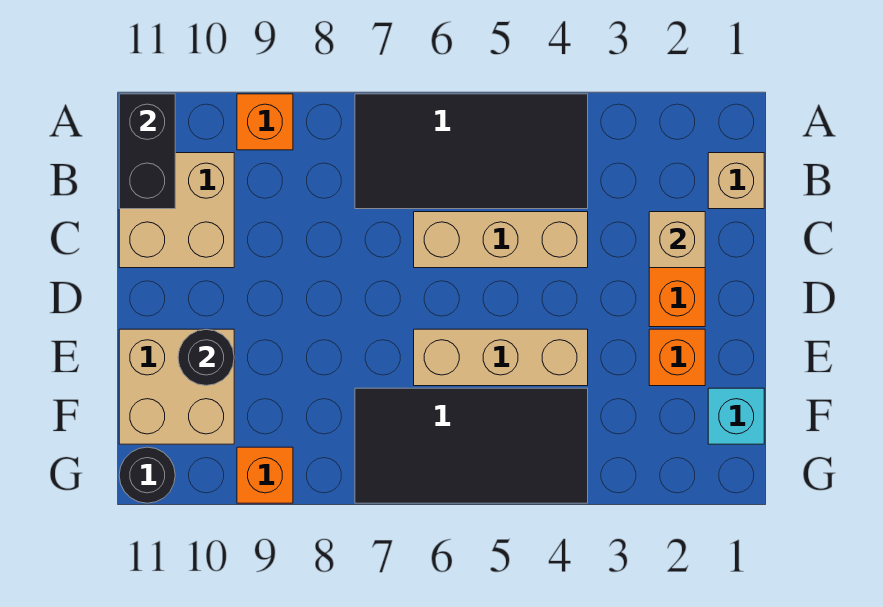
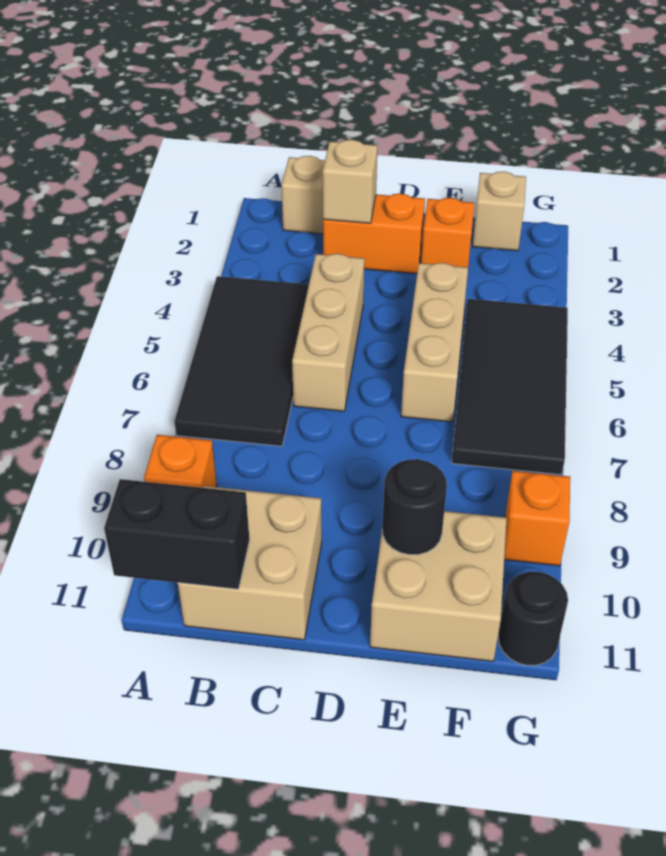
cyan 1x1 brick [708,388,764,444] -> tan 1x1 brick [472,171,526,251]

